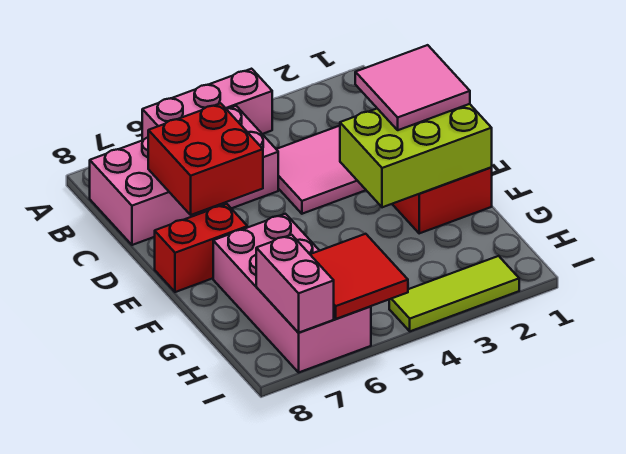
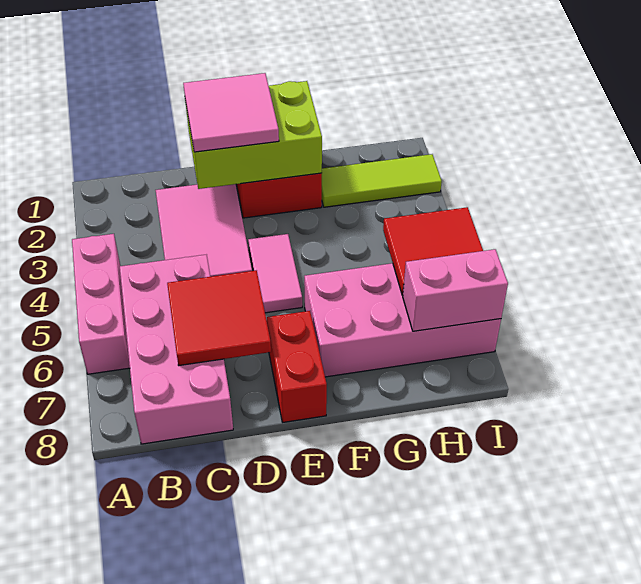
red 2x2 brick [148,103,263,215] -> red 2x2 tile [167,270,271,365]
lime 2x3 brick [340,104,492,207] -> lime 2x3 brick turned to [185,81,322,189]
none -> pink 1x2 tile [248,234,302,313]
lime 1x3 tile [389,256,519,331] -> lime 1x3 tile turned to [322,154,442,207]

